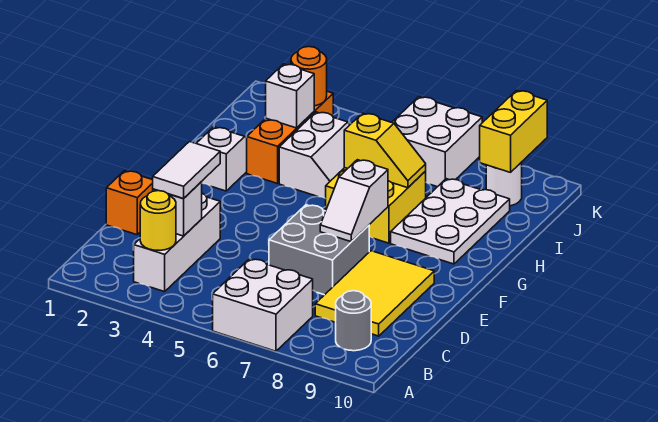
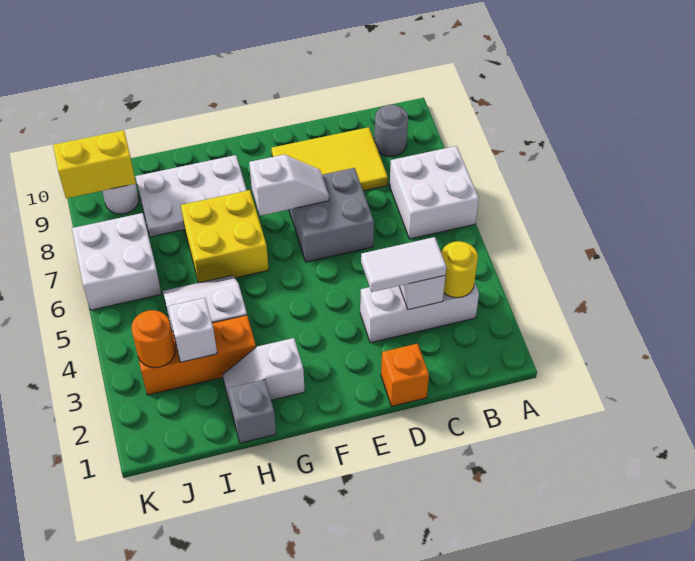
none -> grey 1x1 brick [228,380,276,443]
yellow 1x2 slope [344,113,426,188] -> none

